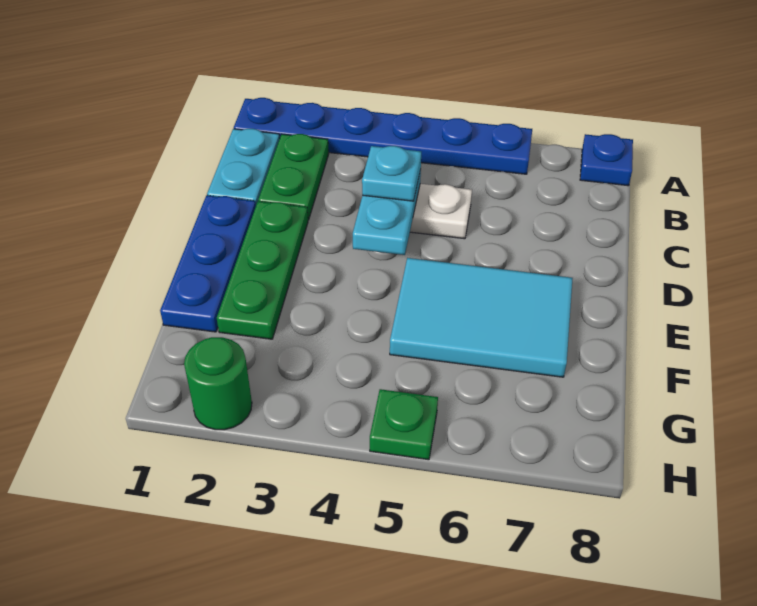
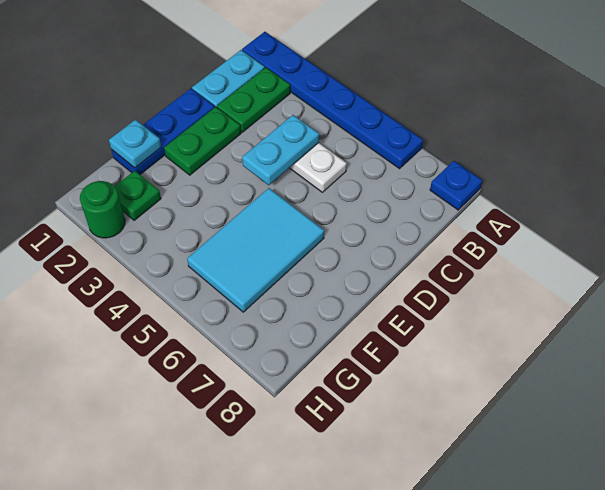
cyan 1x1 plate [362,146,421,201] -> cyan 1x1 plate moved to [109,120,161,168]
green 1x3 plate [217,201,308,339] -> green 1x2 plate [164,107,241,175]
cyan 2x3 tile [390,258,573,377] -> cyan 2x3 tile turned to [187,188,324,312]
green 1x1 plate [370,389,438,460] -> green 1x1 plate moved to [115,171,161,221]

